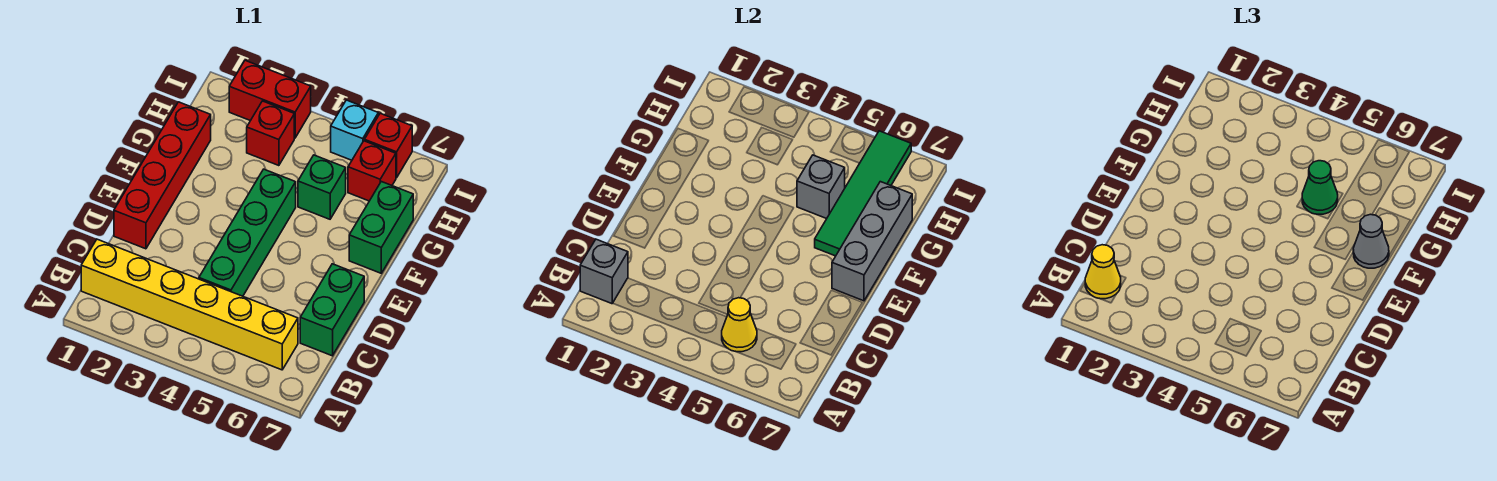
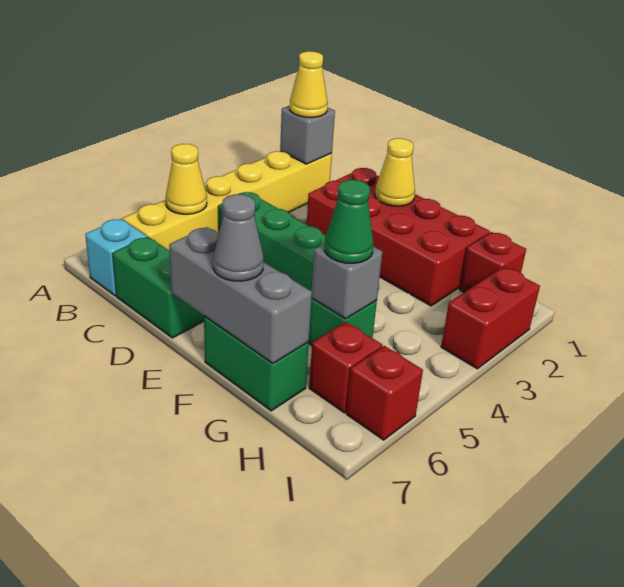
red 1x4 brick [114,102,211,249] -> red 2x4 brick [307,168,490,306]
none -> yellow 1x1 cone [375,138,415,206]
green 1x4 tile [815,131,911,256] -> none
red 1x1 brick [247,101,294,166] -> red 1x1 brick moved to [459,232,526,292]
cyan 1x1 brick [331,100,378,160] -> cyan 1x1 brick moved to [85,219,147,296]

